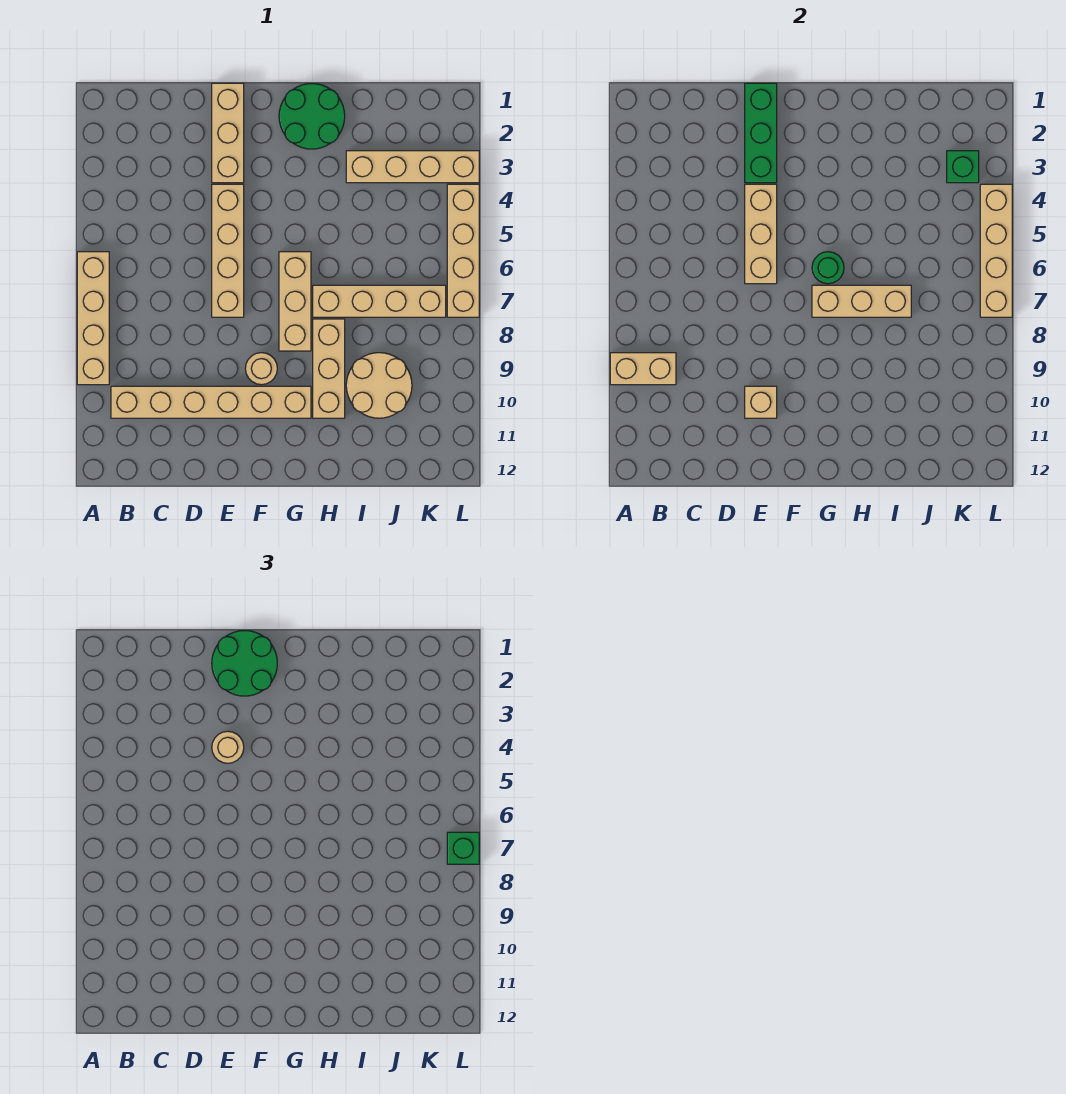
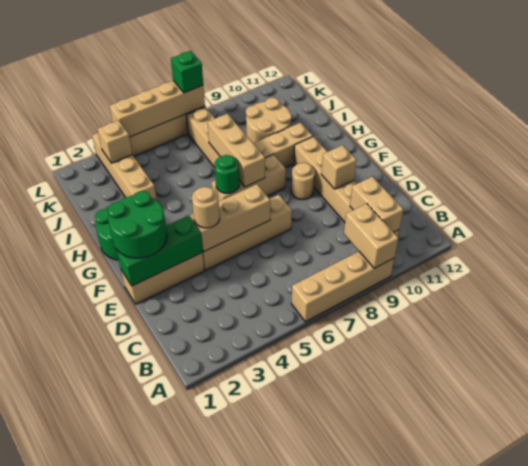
none -> tan 1x2 brick [350,177,403,232]
green 1x1 brick [947,151,979,183] -> tan 1x1 brick [98,120,132,163]

